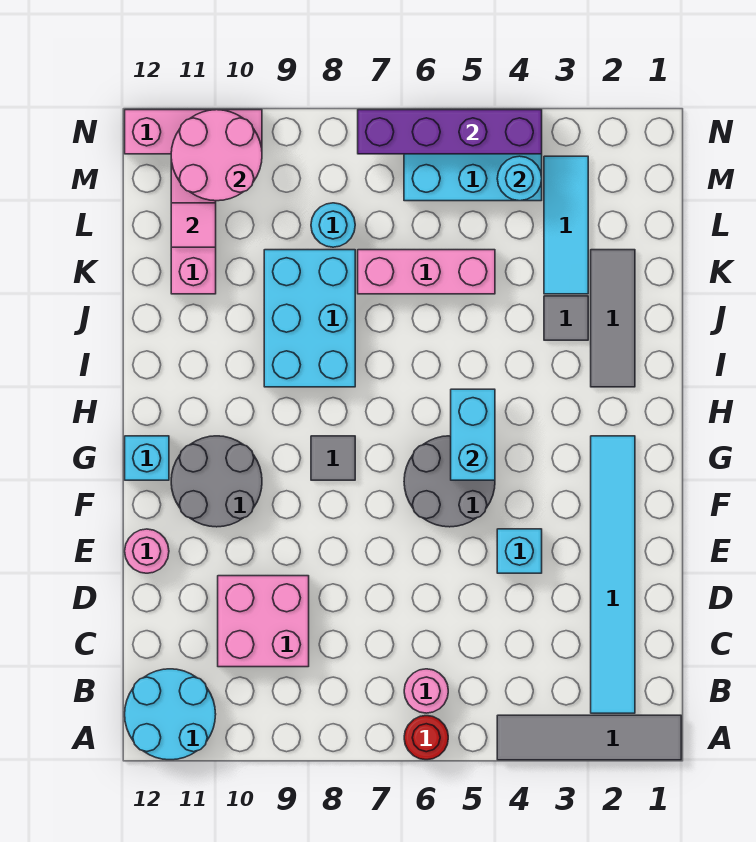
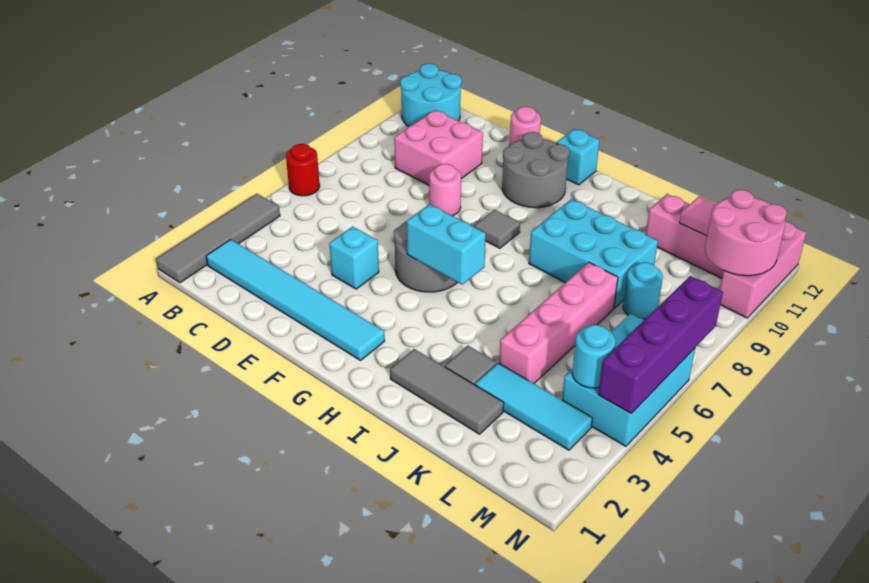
pink 1x1 round brick [404,669,448,713] -> pink 1x1 round brick moved to [429,164,461,216]
pink 1x3 brick [358,250,495,294] -> pink 1x4 brick [499,263,618,383]

